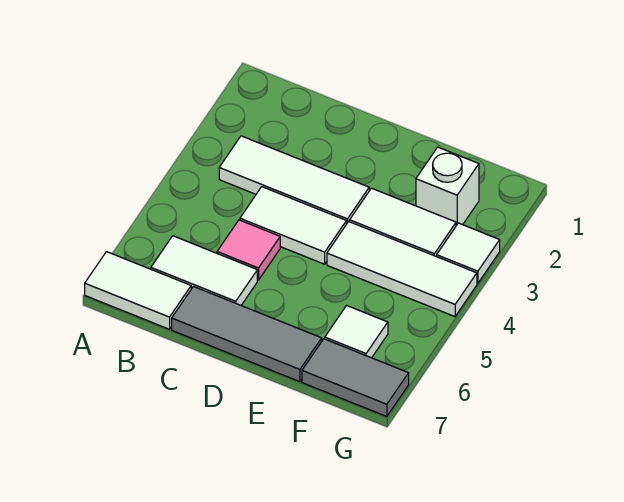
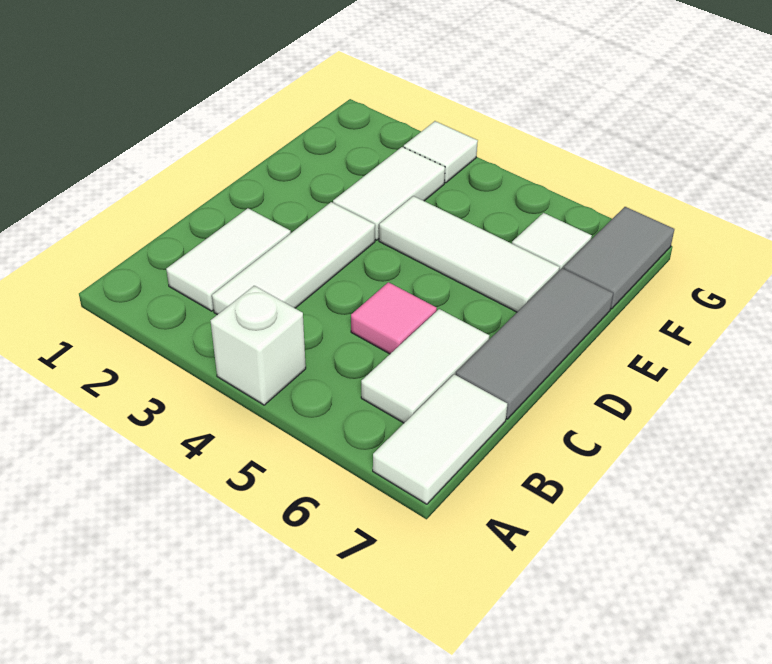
white 1x2 tile [240,187,346,264] -> white 1x2 tile moved to [166,208,291,311]
white 1x3 tile [327,222,477,317] -> white 1x3 tile turned to [379,196,560,312]
white 1x1 brick [416,147,479,226] -> white 1x1 brick moved to [211,286,306,405]

